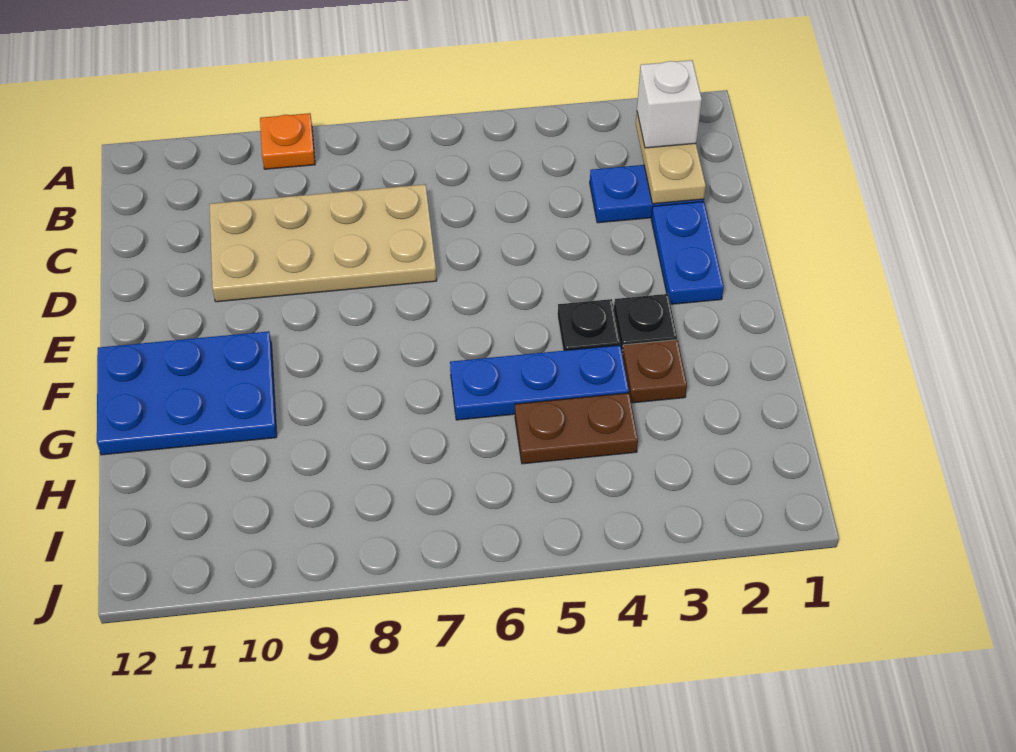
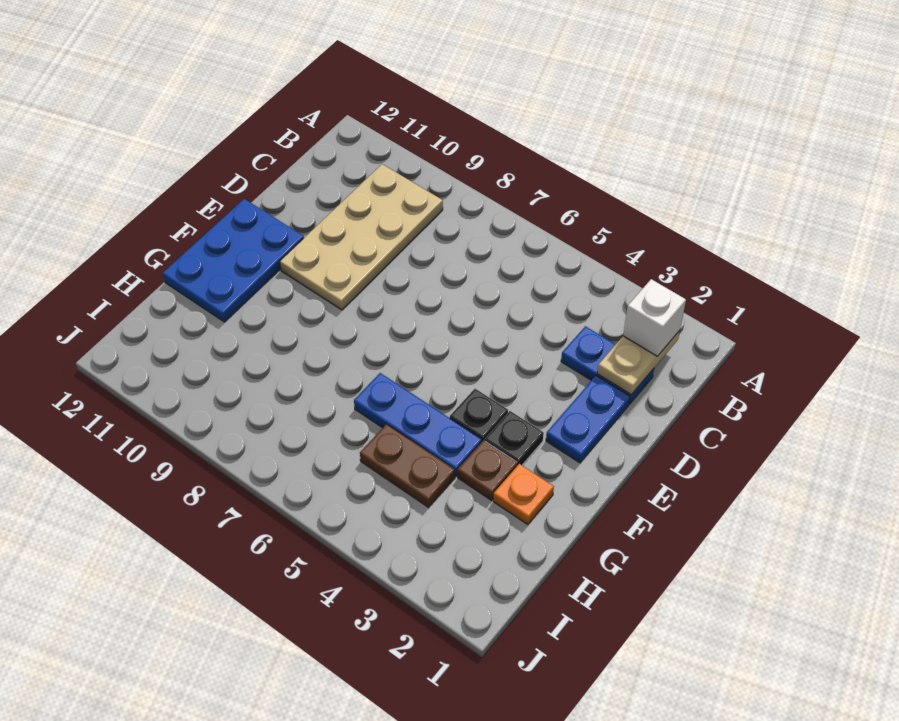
orange 1x1 plate [260,113,315,169] -> orange 1x1 plate moved to [493,464,554,525]
tan 2x4 plate [209,184,437,302] -> tan 2x4 plate turned to [280,164,443,310]
blue 2x3 plate [97,331,277,455] -> blue 2x3 plate turned to [163,199,304,322]

